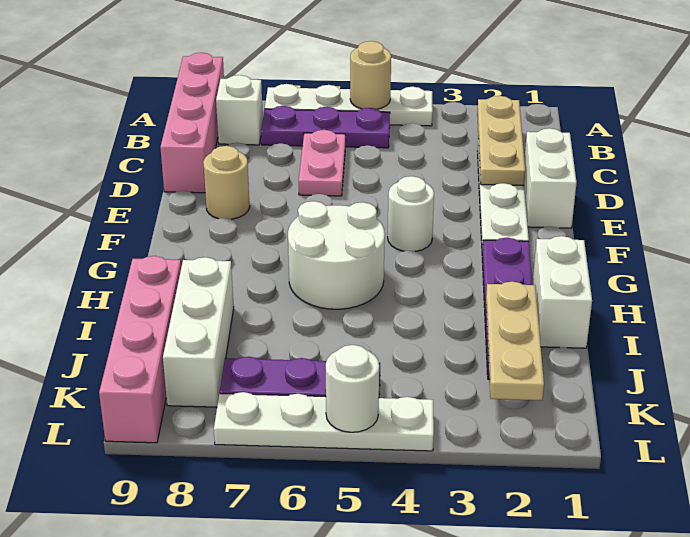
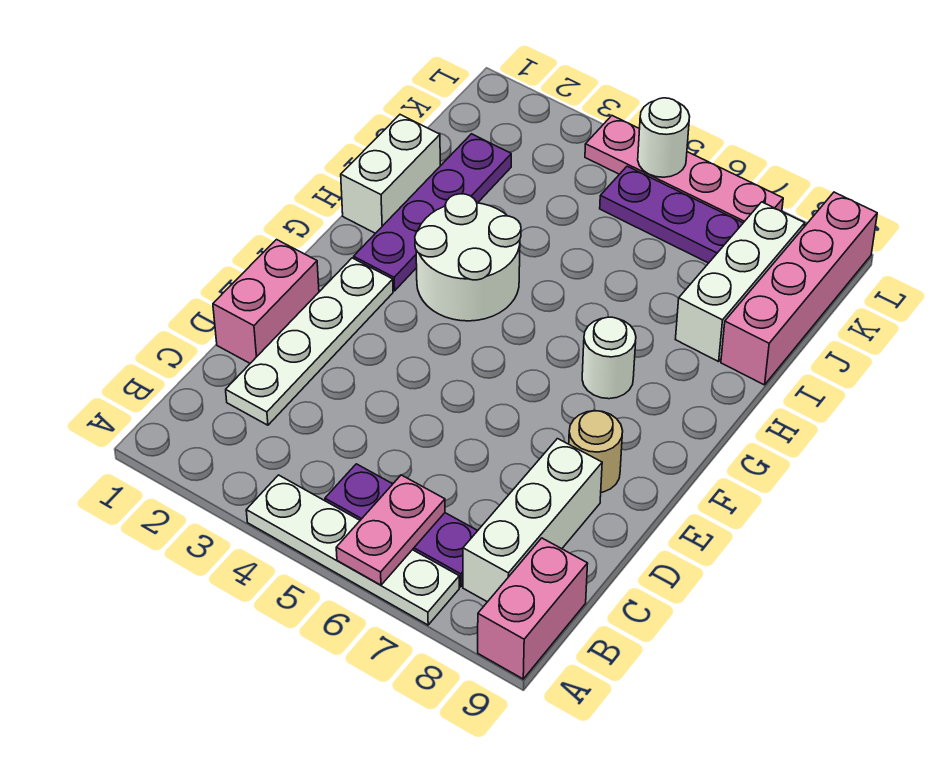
tan 1x1 round brick [350,41,391,109] -> none
pink 1x4 brick [160,53,224,193] -> pink 1x2 brick [478,538,588,679]
tan 1x3 plate [477,96,525,186] -> none
white 1x1 brick [216,75,263,145] -> white 1x3 brick [463,439,602,602]
pink 1x2 plate [299,130,345,196] -> pink 1x2 plate moved to [336,475,445,585]
white 1x2 brick [524,128,577,228] -> pink 1x2 brick [213,240,319,363]
white 1x1 round brick [388,176,434,251] -> white 1x1 round brick moved to [582,317,636,399]
white 2x2 round brick [288,201,385,309] -> white 2x2 round brick moved to [415,194,521,321]
tan 1x3 plate [486,281,544,400] -> none
white 1x4 plate [214,392,434,451] -> pink 1x4 plate [585,116,783,223]

